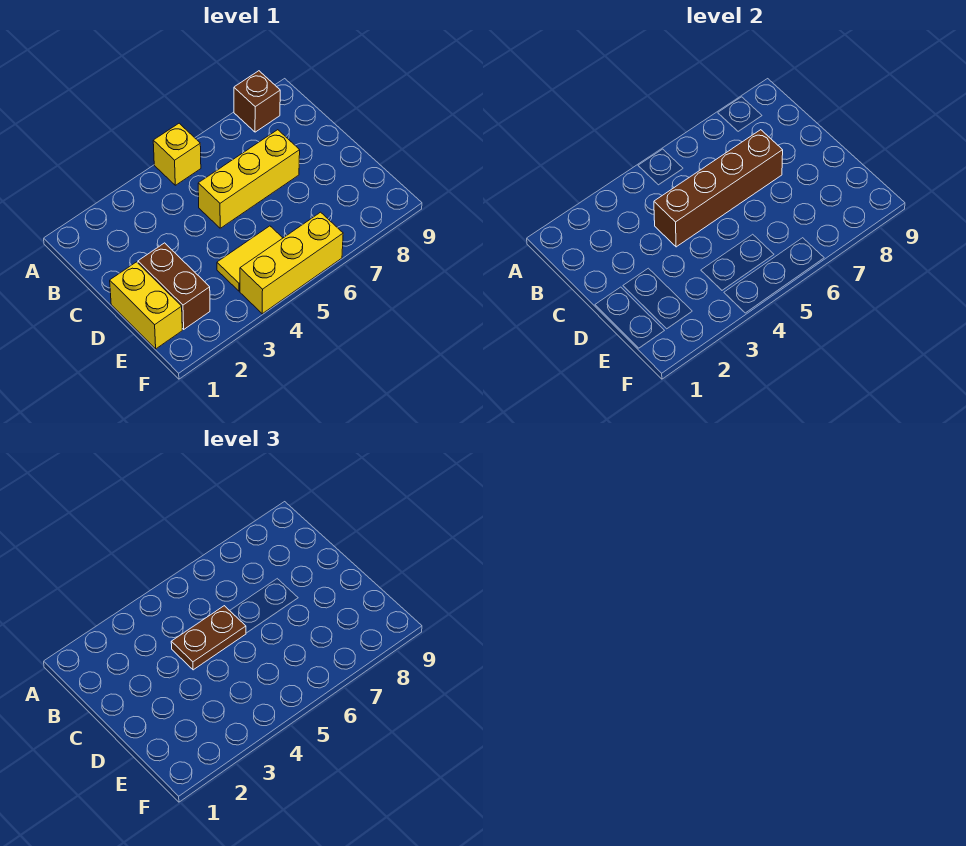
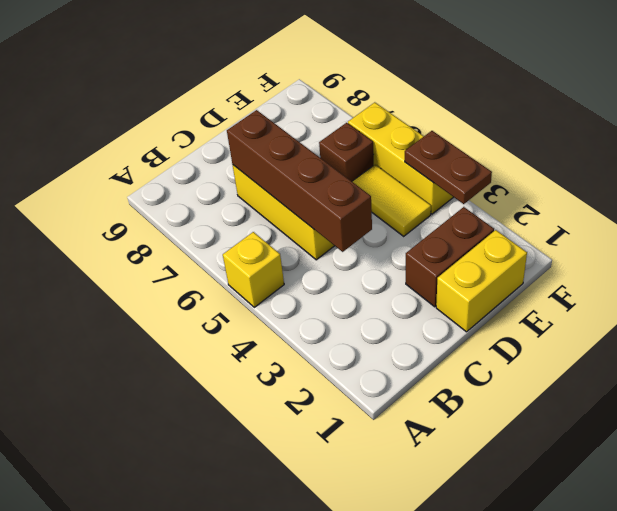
brown 1x1 brick [234,71,280,132] -> brown 1x1 brick moved to [319,123,374,181]
brown 1x2 plate [171,606,246,670] -> brown 1x2 plate moved to [405,131,492,204]

